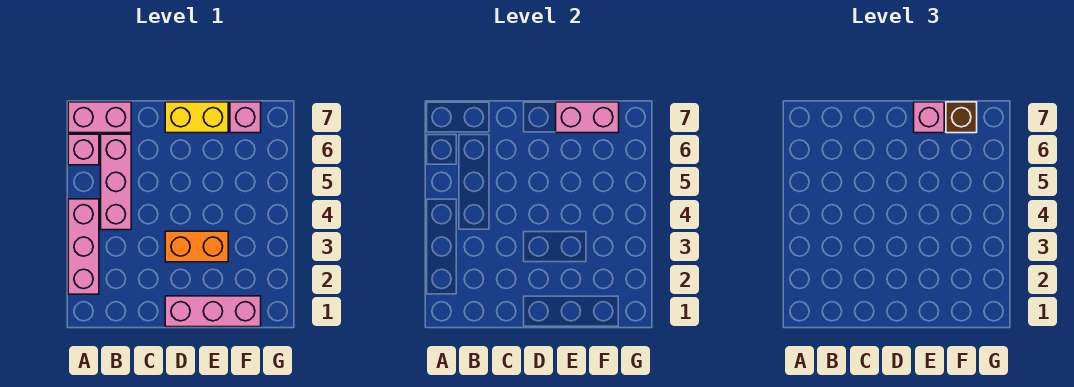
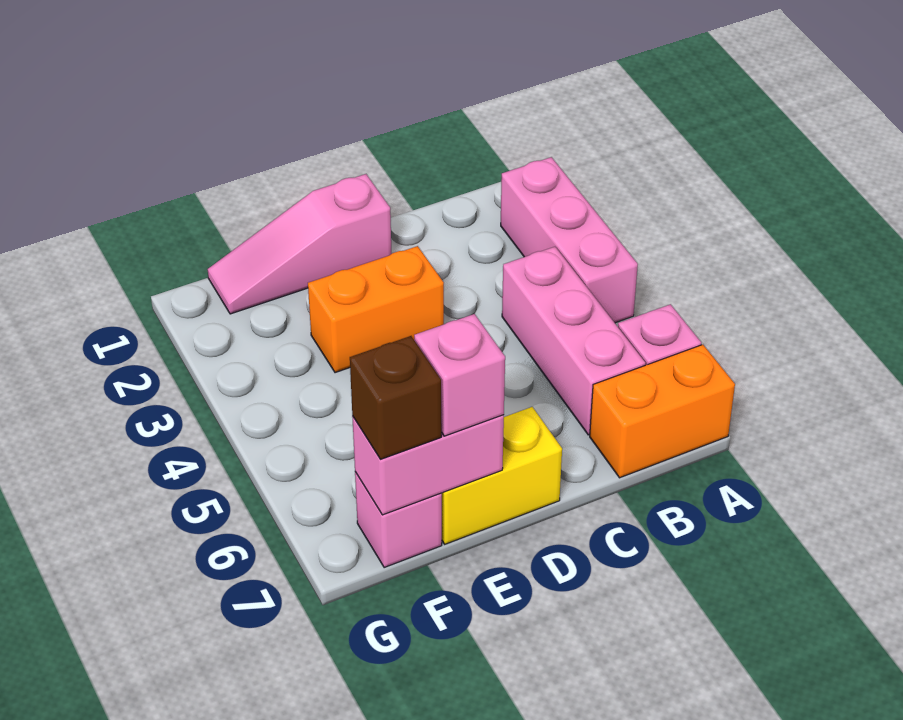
pink 1x2 brick [68,102,131,133] -> orange 1x2 brick [590,345,735,478]
pink 1x3 brick [165,296,261,327] -> pink 1x3 slope [208,174,392,314]

